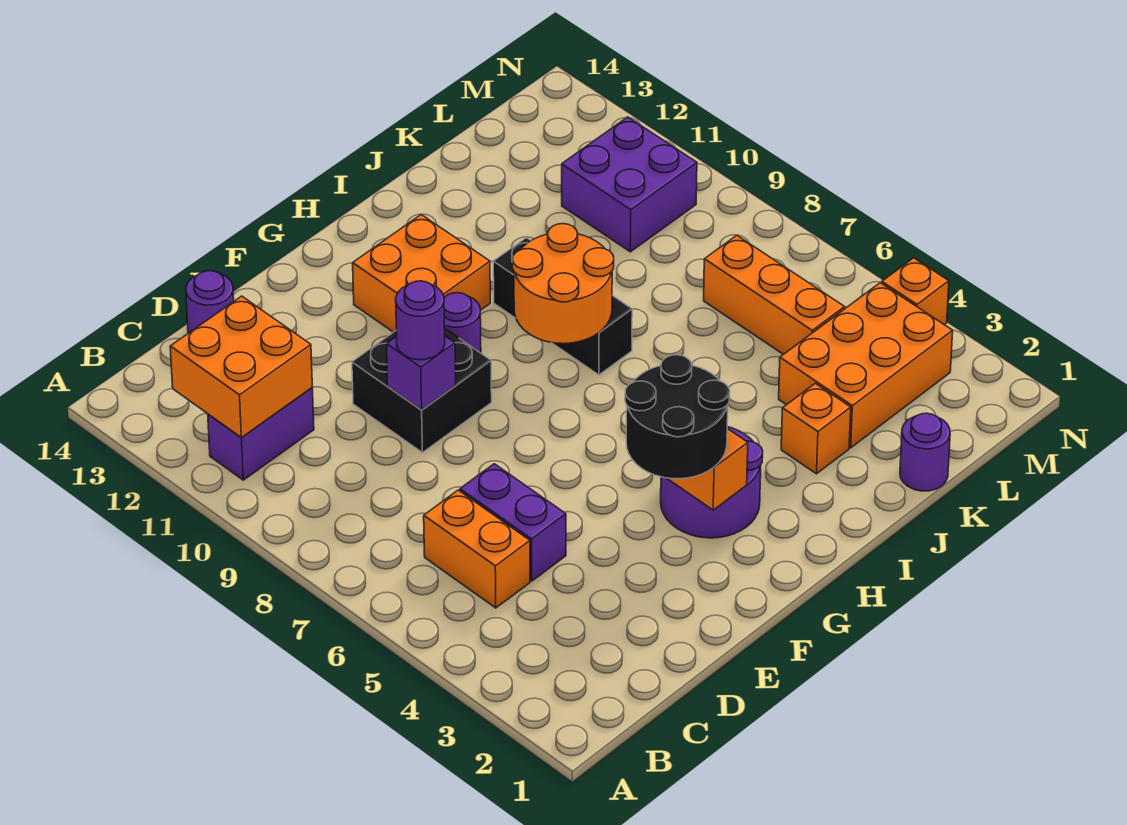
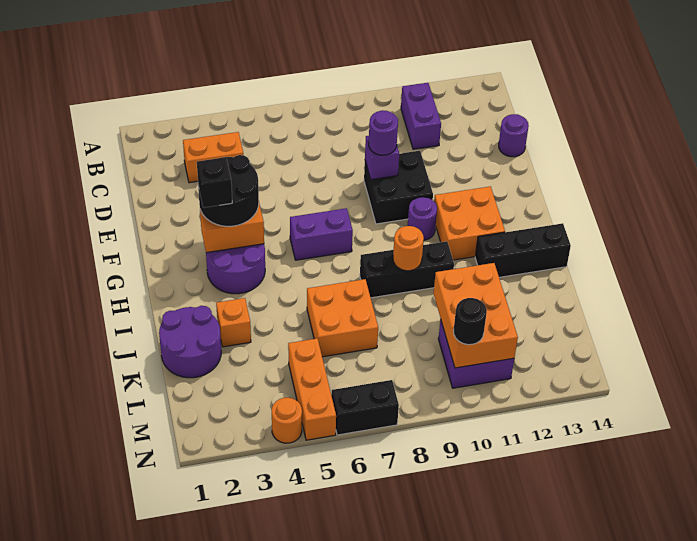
orange 2x2 brick [170,296,312,437] -> orange 2x2 brick moved to [307,279,378,357]
orange 1x2 brick [424,490,530,608] -> orange 1x2 brick moved to [183,132,243,183]
purple 1x2 brick [460,464,566,581] -> purple 1x2 brick moved to [290,208,353,260]
none -> black 1x1 brick [197,157,232,208]
orange 2x2 round brick [512,224,614,344] -> orange 1x1 round brick [393,226,424,271]
none -> black 1x3 brick [475,223,571,277]
purple 1x1 round brick [900,413,950,491] -> purple 2x2 round brick [159,306,221,378]
orange 2x3 brick [779,283,953,448] -> orange 2x3 brick moved to [433,263,518,368]
orange 1x3 brick [704,235,845,354] -> orange 1x3 brick turned to [288,339,336,440]
none -> black 1x1 round brick [454,298,487,345]
orange 1x1 brick [882,258,949,325] -> orange 1x1 round brick [272,398,302,443]
none -> black 1x2 brick [331,380,399,435]

